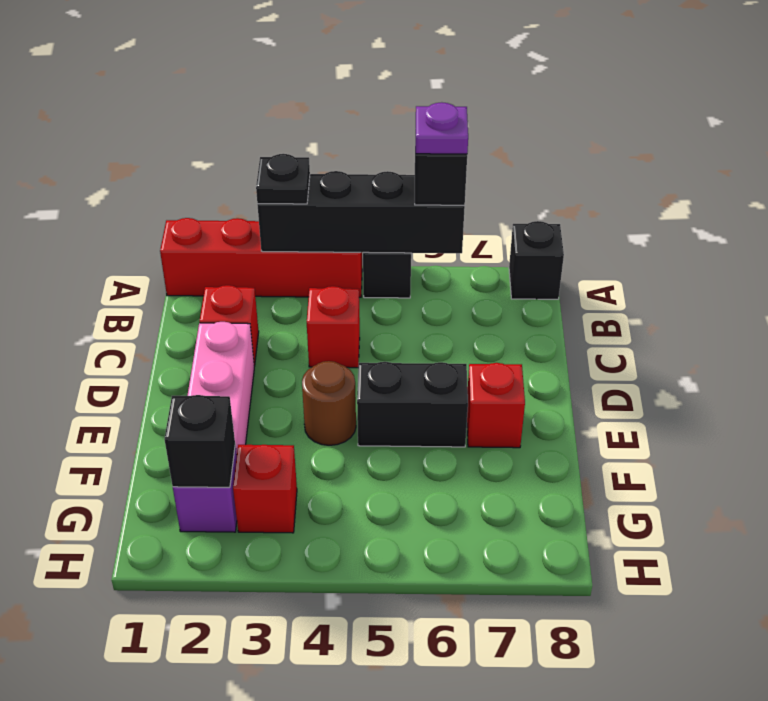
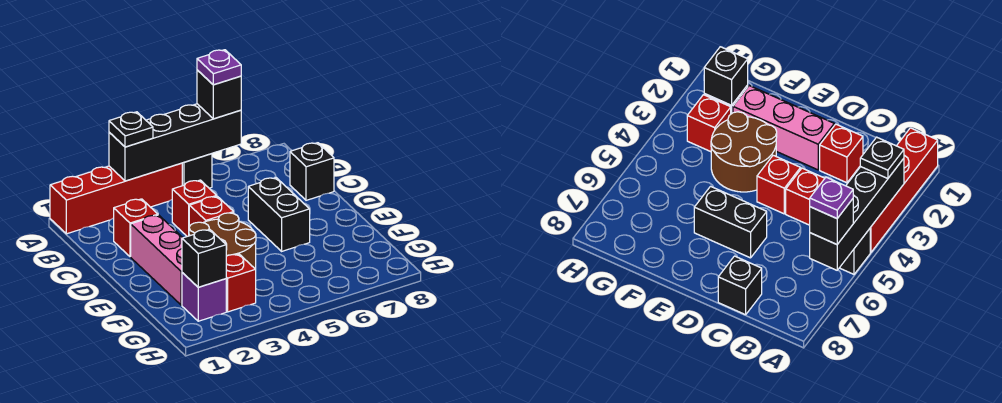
black 1x1 brick [509,221,564,299] -> black 1x1 brick moved to [290,143,334,200]
brown 1x1 round brick [302,361,356,445] -> brown 2x2 round brick [189,213,256,269]
black 1x2 brick [357,362,468,447] -> black 1x2 brick turned to [248,178,310,251]
red 1x1 brick [467,363,525,448] -> red 1x1 brick moved to [189,196,234,236]

